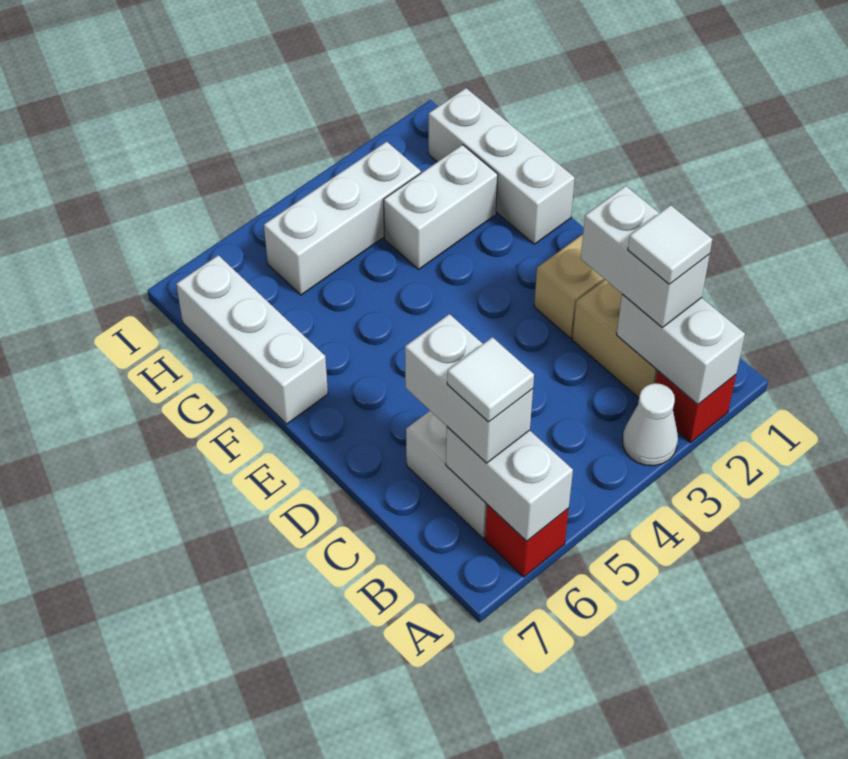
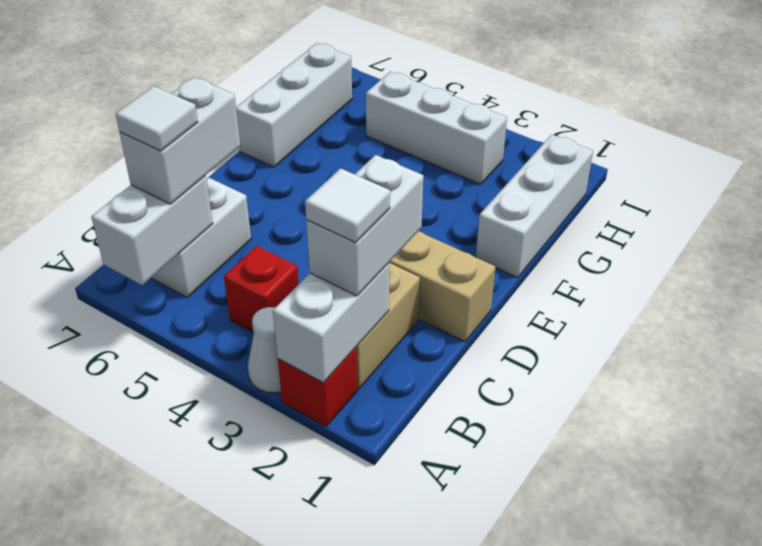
red 1x1 brick [485,505,569,577] -> red 1x1 brick moved to [224,246,299,332]
white 1x2 brick [384,145,498,269] -> none

